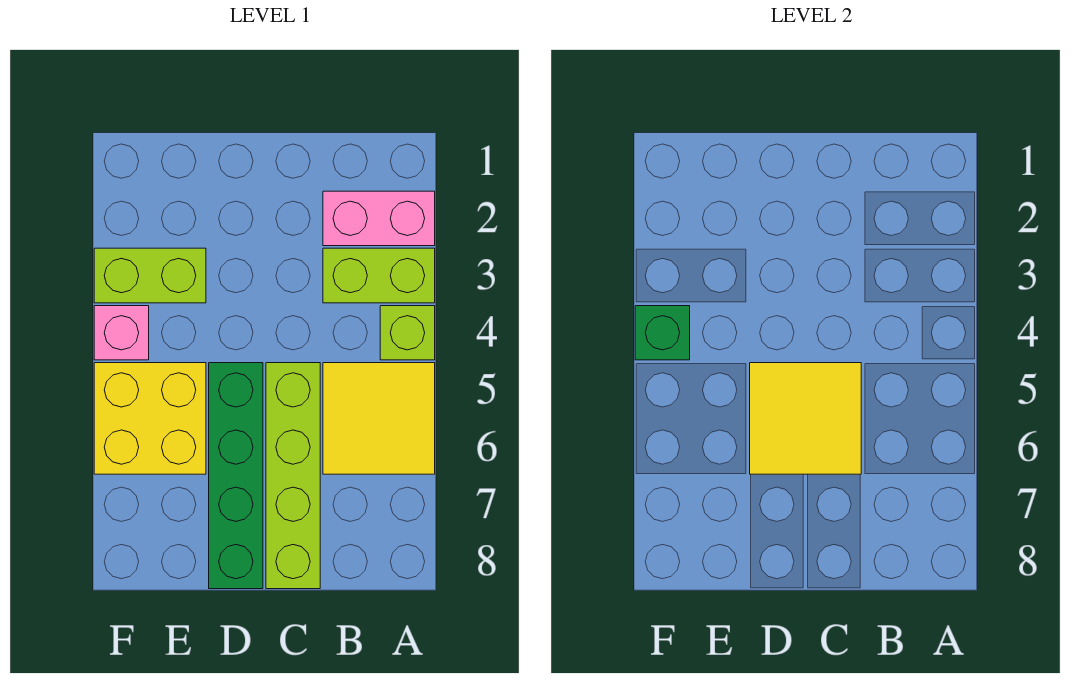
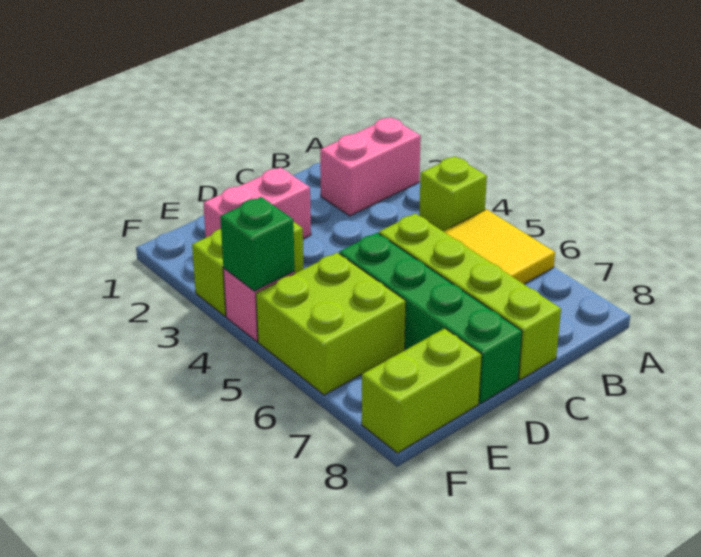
lime 1x2 brick [323,248,435,303] -> lime 1x2 brick moved to [362,328,482,453]
yellow 2x2 tile [750,363,861,474] -> none
none -> pink 1x2 brick [203,167,311,239]
yellow 2x2 brick [94,363,206,474] -> lime 2x2 brick [256,253,406,395]

